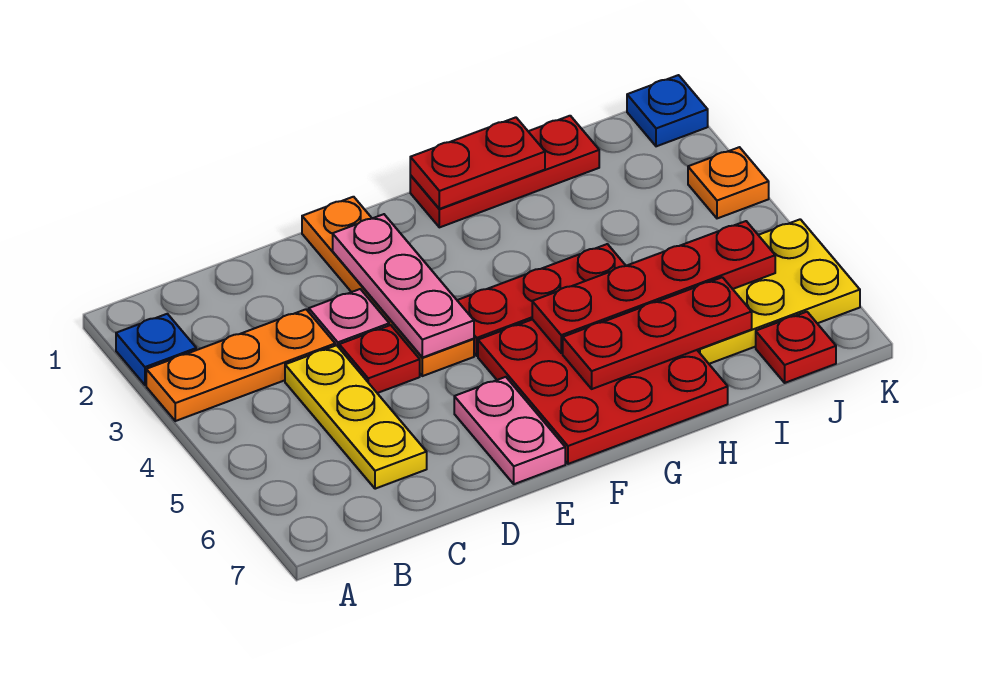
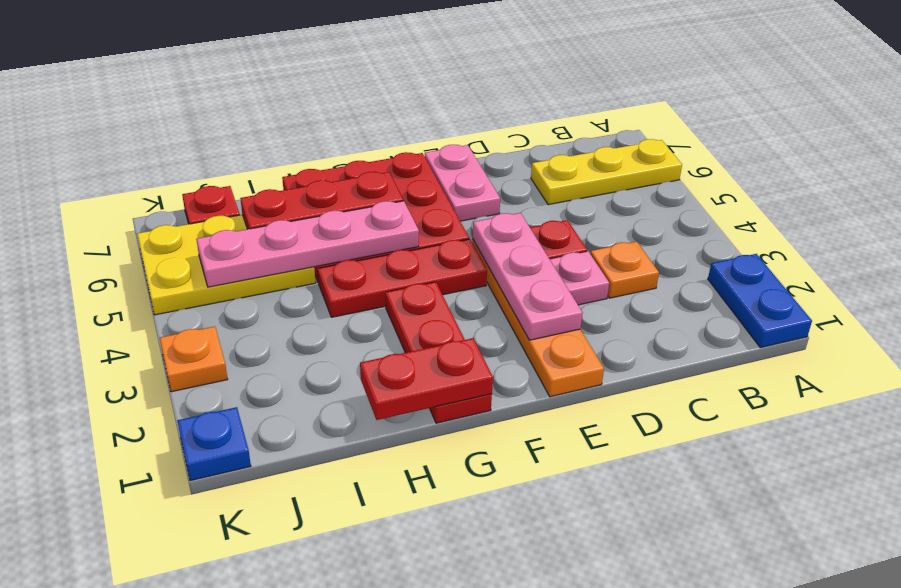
blue 1x1 plate [116,314,196,385] -> blue 1x2 plate [708,254,812,348]
orange 1x3 plate [146,309,335,421] -> orange 1x1 plate [590,242,659,298]
yellow 1x3 plate [285,345,427,489] -> yellow 1x3 plate turned to [531,139,682,205]
red 1x3 plate [410,116,599,227] -> red 1x3 plate turned to [385,282,492,423]
red 1x4 plate [532,221,775,353] -> pink 1x4 plate [196,201,419,287]

